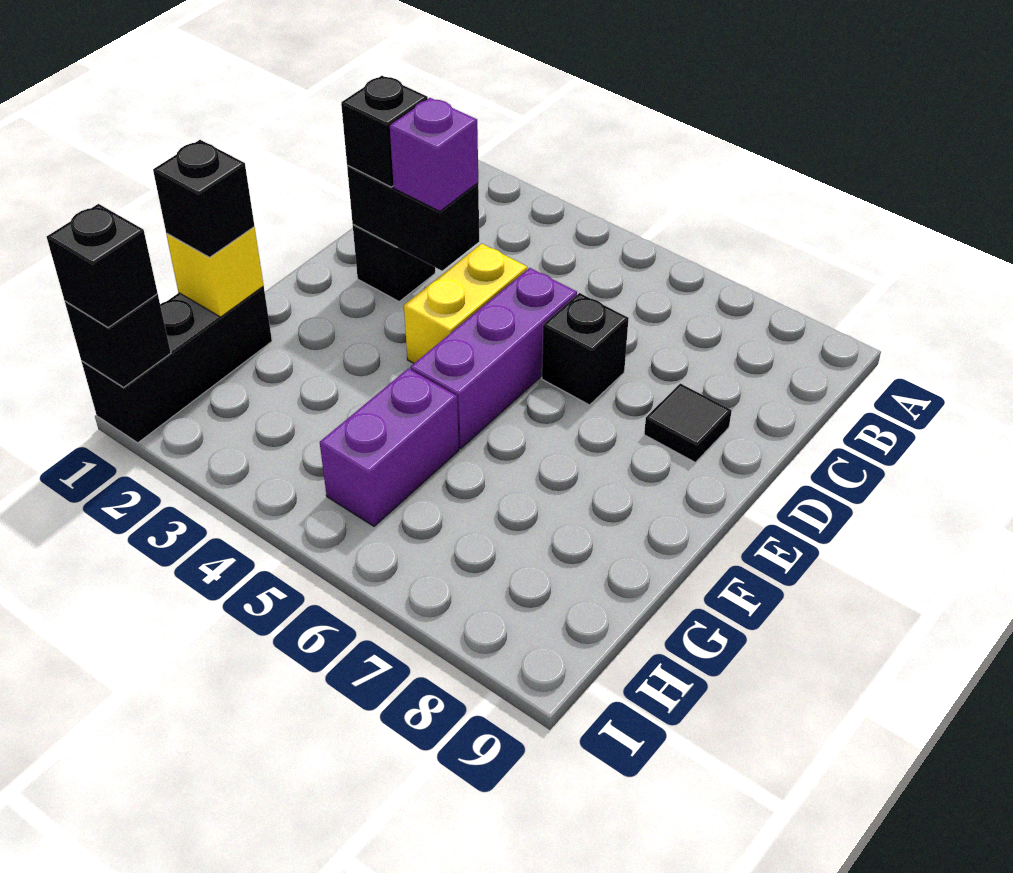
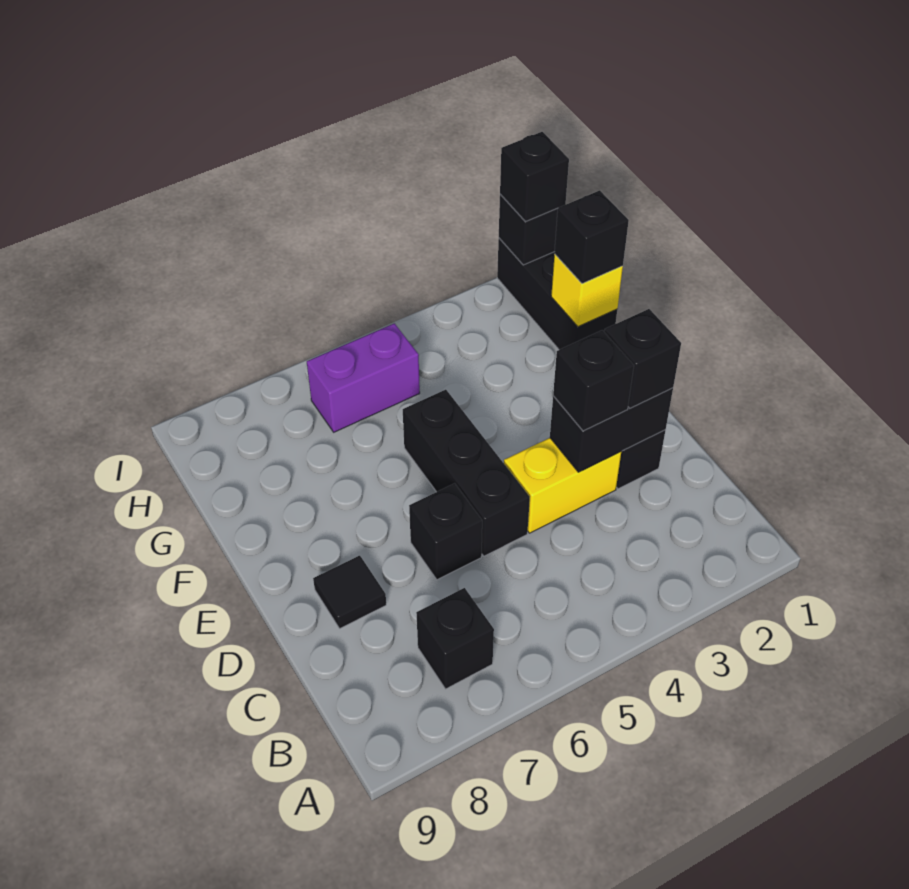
none -> black 1x1 brick [416,588,494,689]
purple 1x1 brick [390,98,478,211] -> black 1x1 brick [553,330,634,431]
yellow 1x2 brick [404,243,527,363] -> yellow 1x2 brick turned to [504,438,621,533]
purple 1x3 brick [410,268,577,449] -> black 1x3 brick [403,390,530,556]
purple 1x2 brick [320,368,459,526] -> purple 1x2 brick turned to [307,323,420,432]

